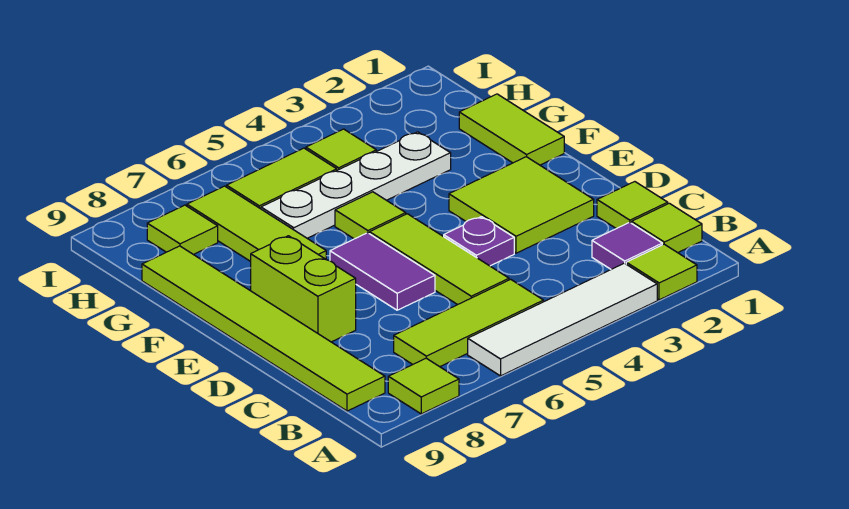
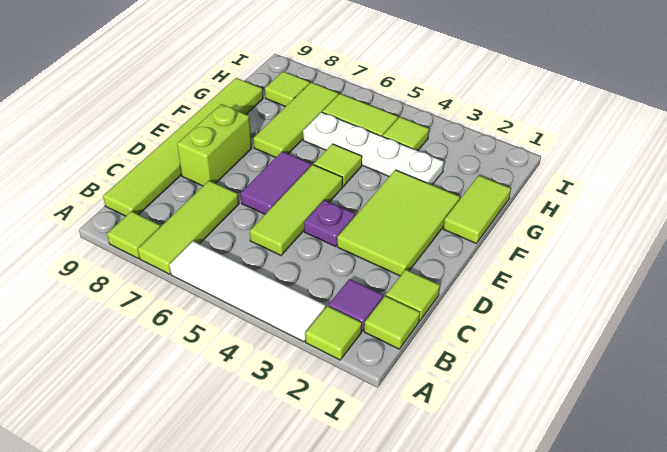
lime 1x3 tile [394,279,543,367] -> lime 1x3 tile turned to [138,181,239,274]
lime 2x2 tile [449,157,594,253] -> lime 2x3 tile [337,170,460,276]

